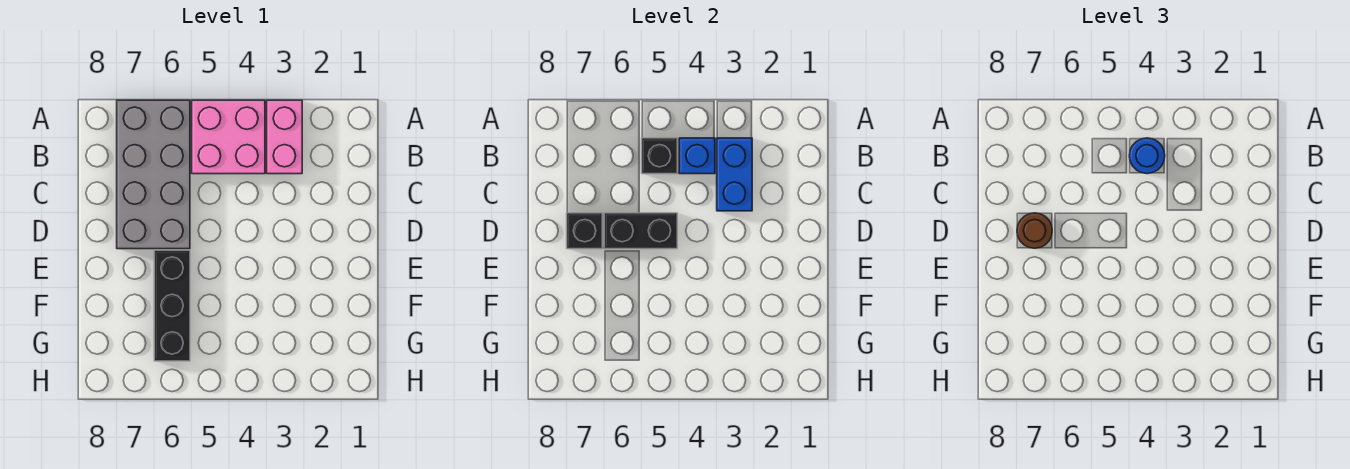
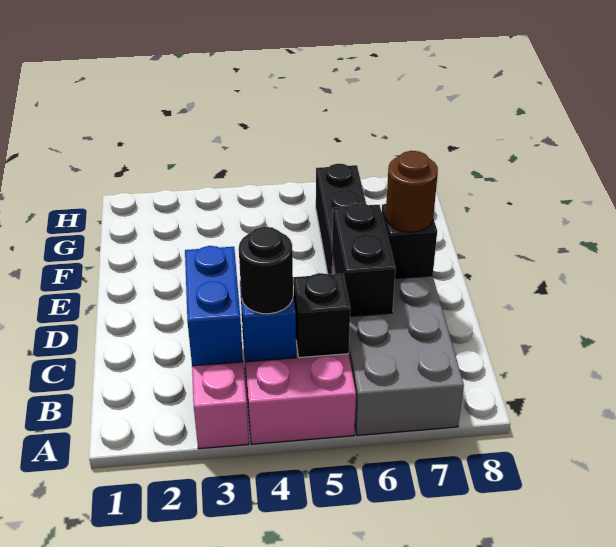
blue 1x1 round brick [1129,138,1165,174] -> black 1x1 round brick [239,227,293,314]
black 1x2 brick [604,213,677,249] -> black 1x2 brick turned to [332,203,396,316]

